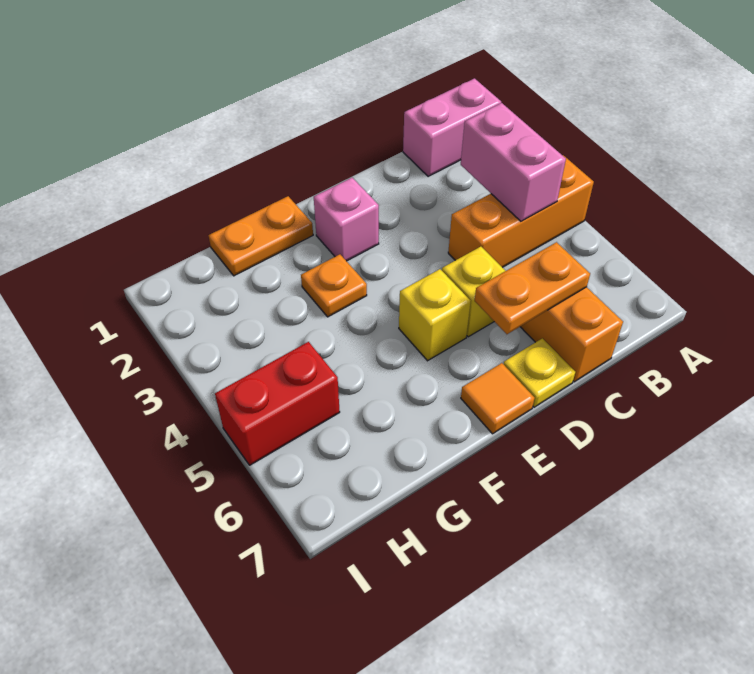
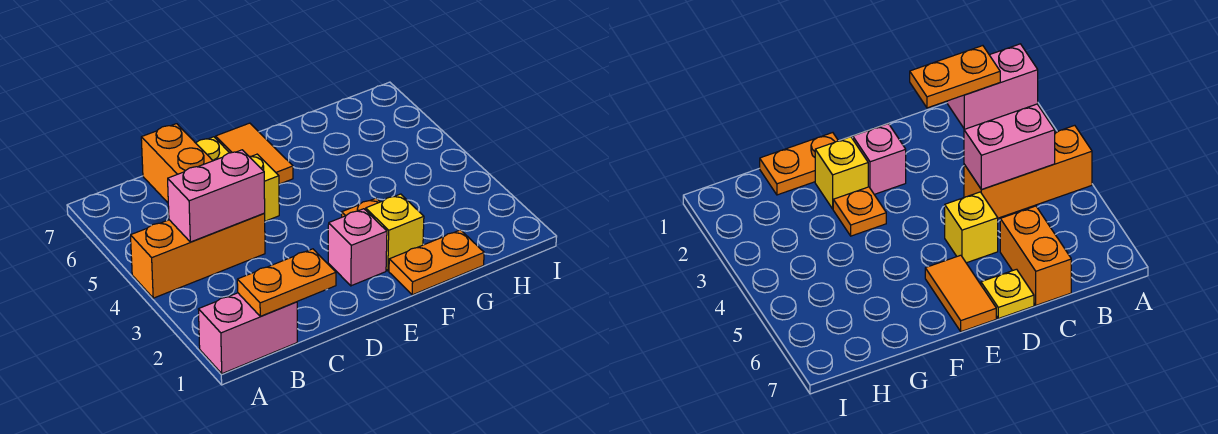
pink 1x2 brick [461,103,566,221] -> pink 1x2 brick turned to [168,150,265,242]
orange 1x2 plate [475,242,590,334] -> orange 1x2 plate moved to [237,249,336,316]
yellow 1x1 brick [399,269,471,361] -> yellow 1x1 brick moved to [366,194,424,271]
orange 1x1 tile [461,363,535,434] -> orange 1x2 tile [216,123,293,184]
red 1x2 brick [215,342,340,465] -> none

